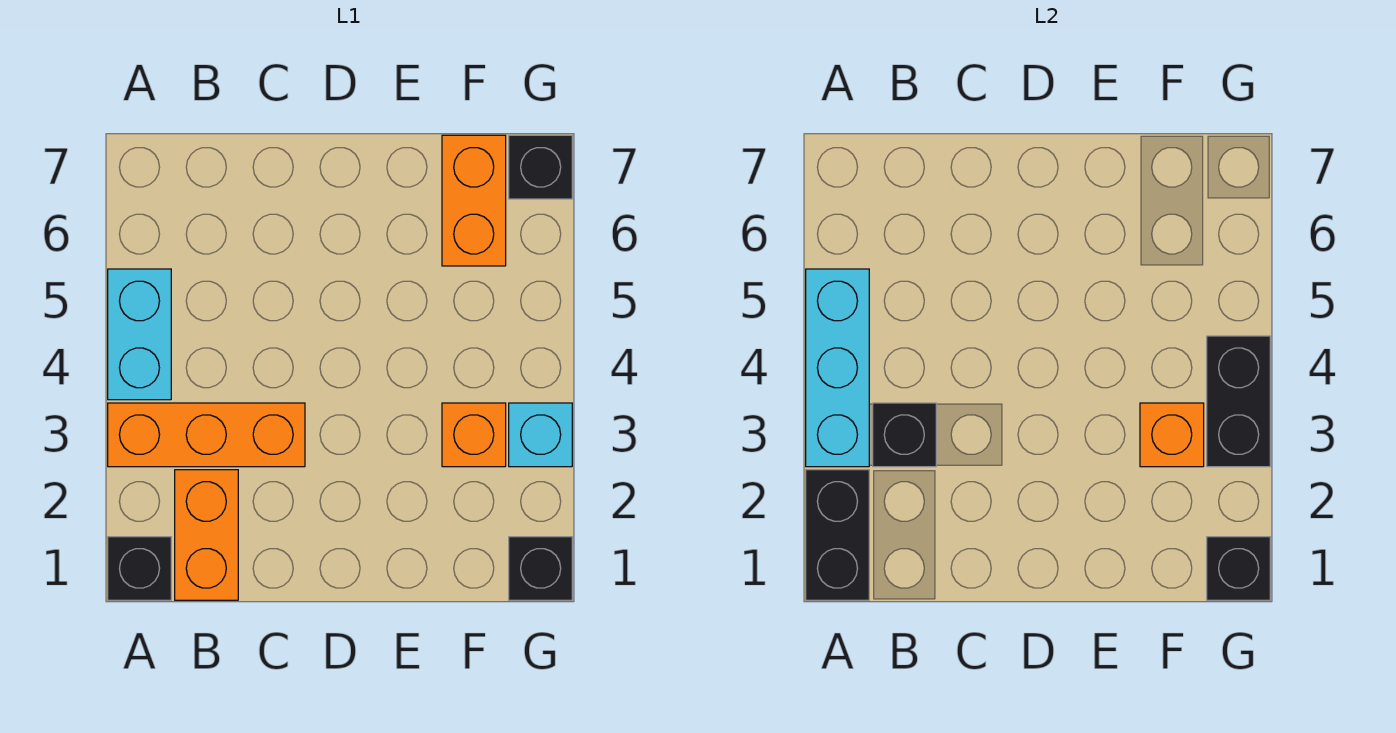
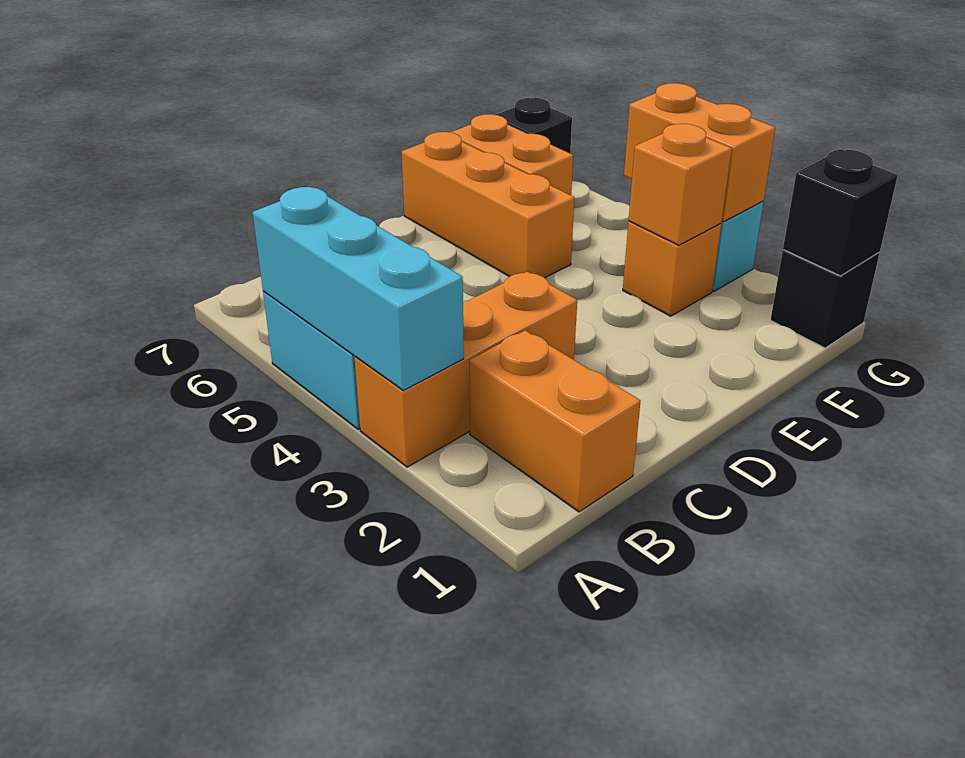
black 1x1 brick [108,537,171,600] -> none
black 1x2 brick [806,470,869,600] -> none
black 1x1 brick [873,403,936,467] -> none
none -> orange 1x3 brick [402,132,574,278]
black 1x2 brick [1207,336,1270,467] -> orange 1x2 brick [624,83,775,222]

